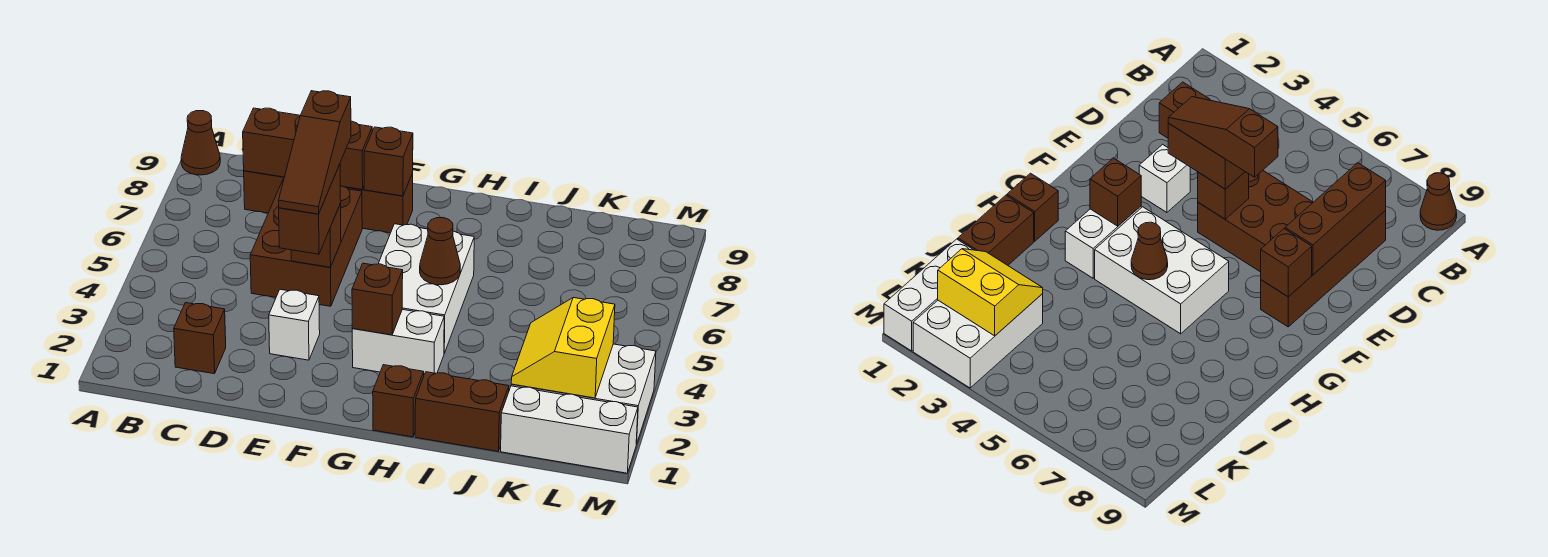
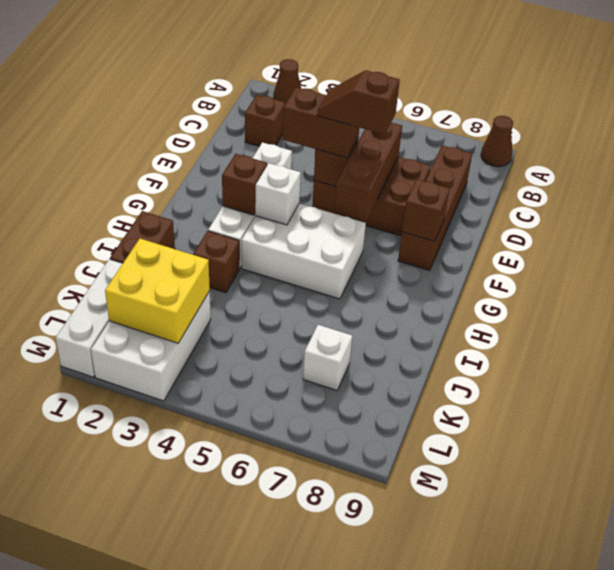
brown 1x3 brick [243,108,372,189] -> brown 1x3 brick moved to [335,123,402,221]
brown 1x3 slope [278,91,351,214] -> brown 1x2 slope [317,70,400,134]
none -> white 1x1 brick [255,163,301,225]
brown 1x1 brick [373,365,424,437] -> brown 1x1 brick moved to [193,231,239,293]
brown 1x1 cone [420,218,460,285] -> brown 1x1 cone moved to [273,59,301,104]
yellow 2x2 slope [511,298,615,398] -> yellow 2x2 brick [105,239,210,343]
none -> white 1x1 brick [303,325,352,390]

